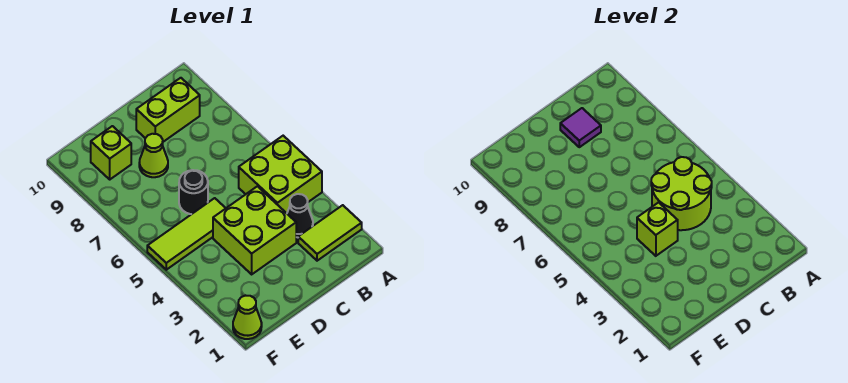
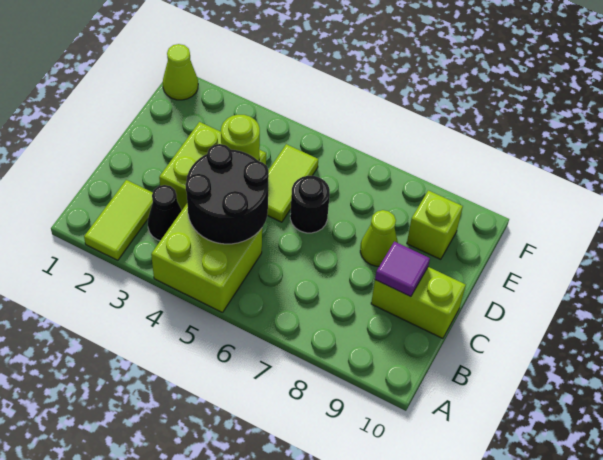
lime 2x2 round brick [651,157,712,230] -> black 2x2 round brick [185,144,269,244]
lime 1x2 brick [136,78,200,142] -> lime 1x2 brick turned to [371,267,466,339]
lime 1x1 brick [637,202,678,256] -> lime 1x1 round brick [221,115,260,161]
lime 1x3 tile [147,198,226,270] -> lime 1x2 tile [267,144,318,222]

